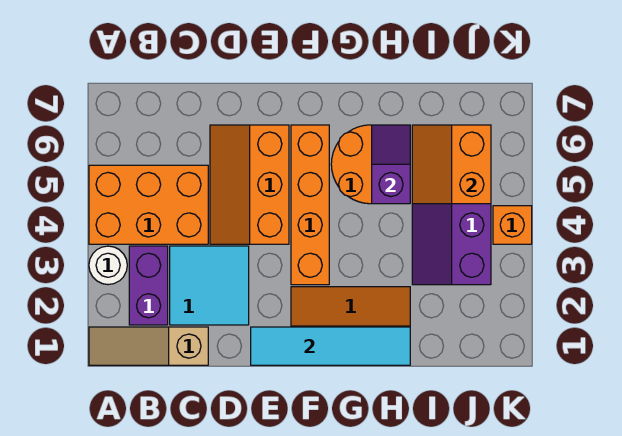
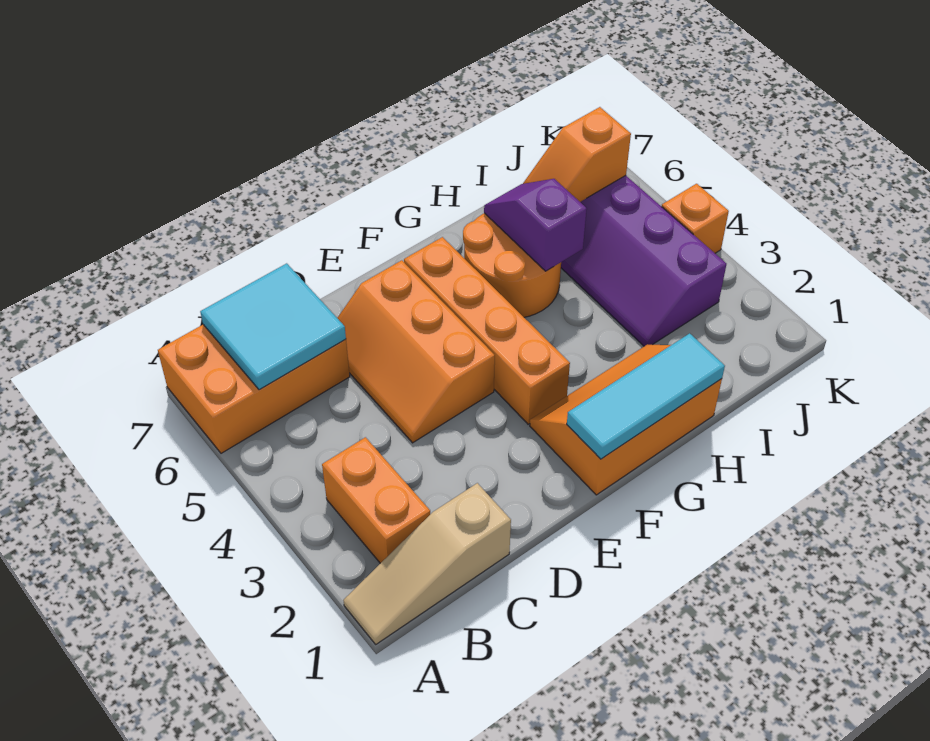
white 1x1 round brick [89,246,127,285] -> none
orange 2x3 brick [89,165,208,244] -> orange 2x3 brick moved to [158,325,350,453]
purple 1x2 brick [129,246,168,325] -> orange 1x2 brick [322,437,430,563]
cyan 2x2 tile [170,246,249,325] -> cyan 2x2 tile moved to [200,263,346,390]
cyan 1x4 tile [251,327,410,365] -> cyan 1x3 tile [567,333,725,459]
orange 2x2 slope [412,125,491,204] -> orange 1x2 slope [523,107,631,202]

